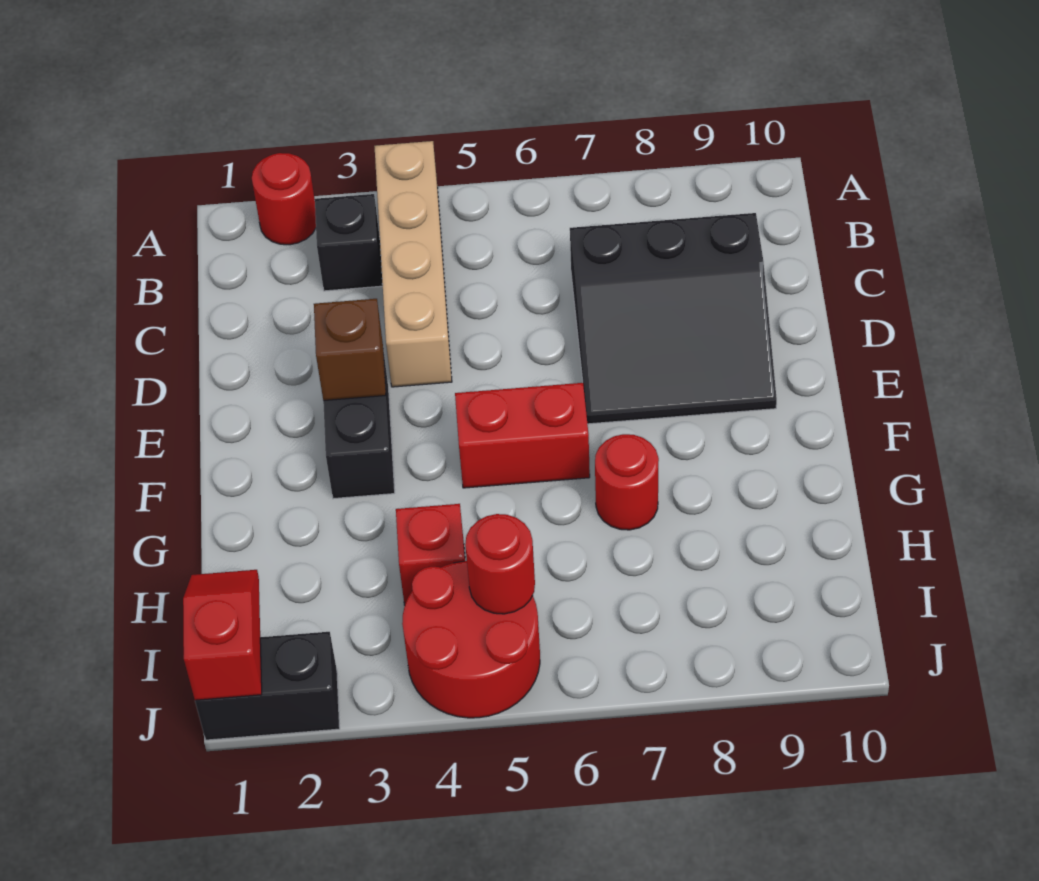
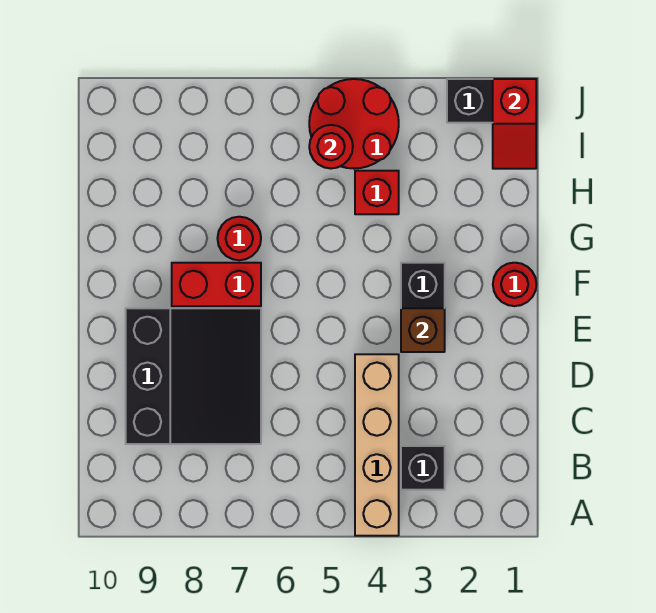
red 1x1 round brick [252,153,316,245] -> red 1x1 round brick moved to [493,263,536,306]
black 3x3 slope [570,213,777,424] -> black 3x3 slope turned to [126,308,261,444]
red 1x2 brick [455,383,590,488] -> red 1x2 brick moved to [172,263,261,306]

